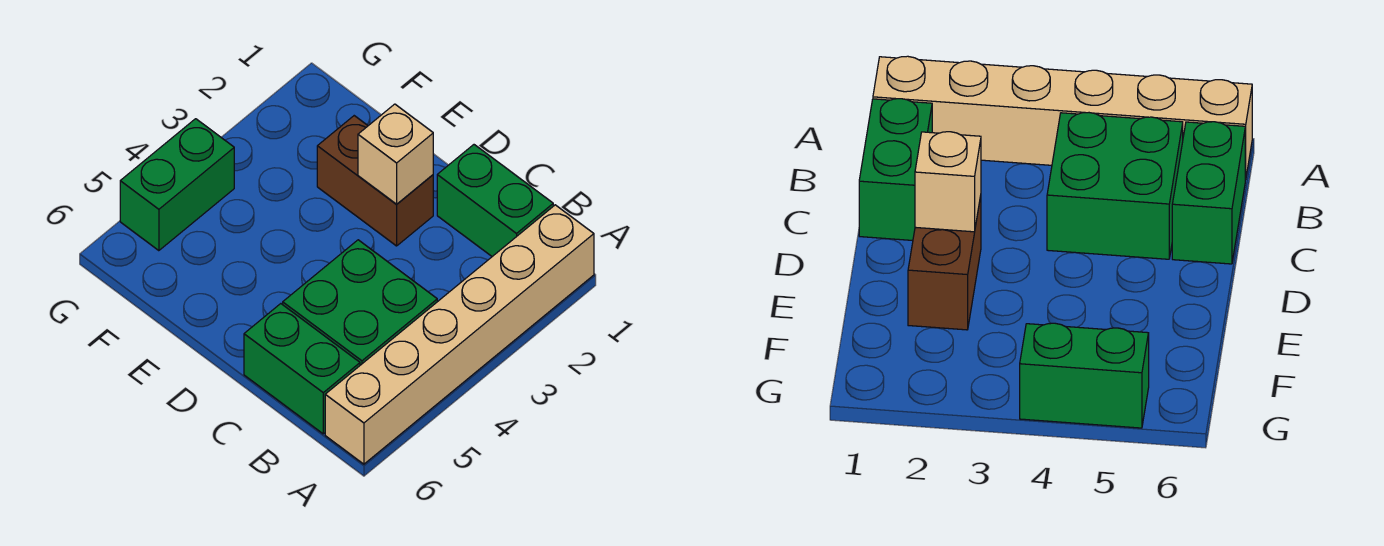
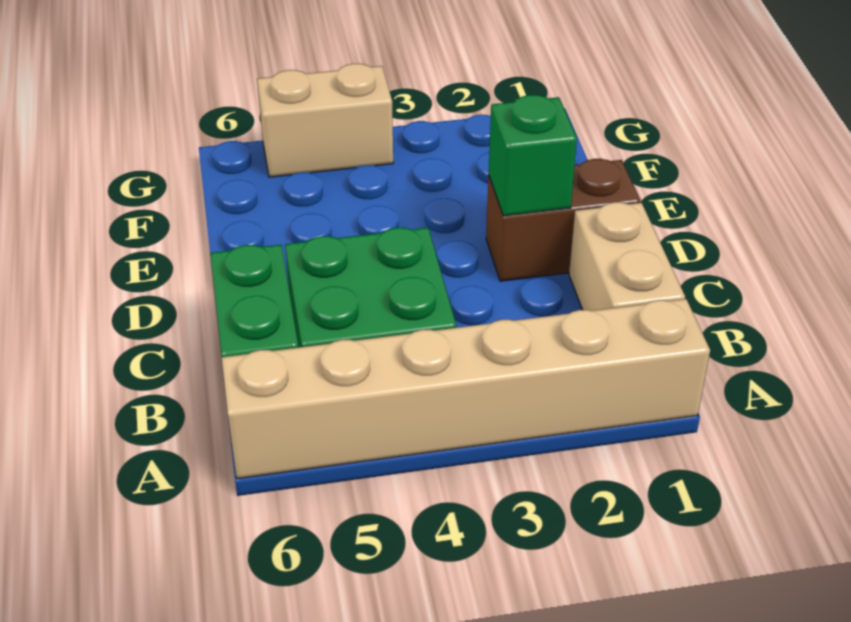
green 1x2 brick [437,145,553,256] -> tan 1x2 brick [569,202,685,311]
brown 1x2 brick [317,116,433,246] -> brown 1x2 brick turned to [486,159,641,281]
tan 1x1 brick [358,104,433,204] -> green 1x1 brick [489,95,577,216]
green 1x2 brick [120,119,234,251] -> tan 1x2 brick [257,64,393,177]

